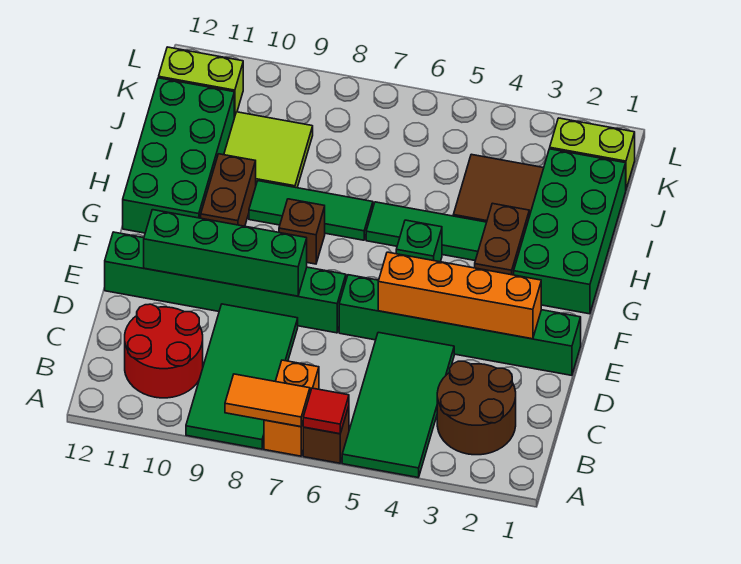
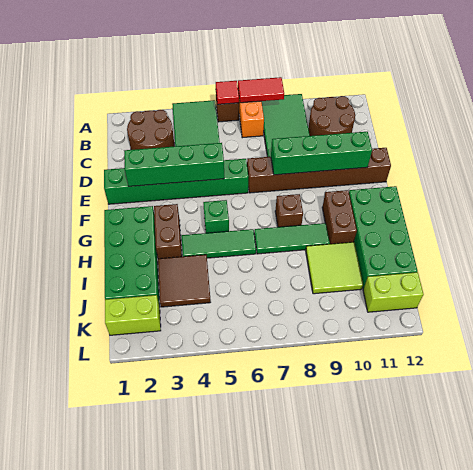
orange 1x2 tile [225,374,310,427] -> red 1x2 tile [238,77,284,103]
red 2x2 round brick [125,304,203,398] -> brown 2x2 round brick [308,96,355,136]
orange 1x4 brick [378,252,541,339] -> green 1x4 brick [124,143,224,186]
green 1x6 brick [105,232,346,333] -> brown 1x6 brick [247,148,391,193]

